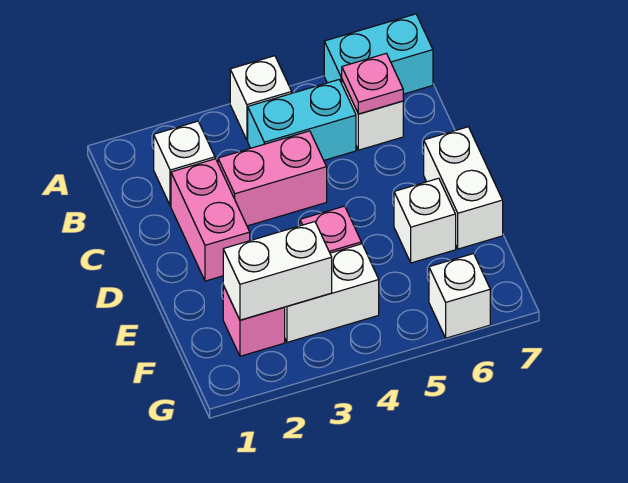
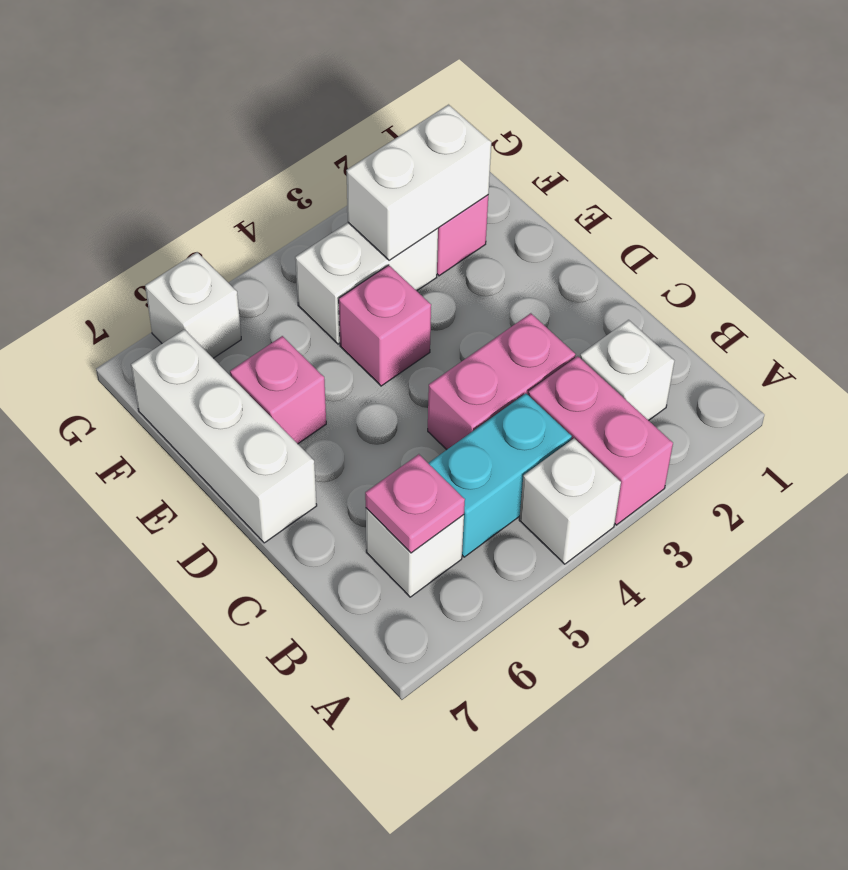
cyan 1x2 brick [324,14,433,94] -> none
pink 1x2 brick [171,159,250,281] -> pink 1x2 brick moved to [528,356,673,525]
white 1x2 brick [424,127,503,249] -> white 1x3 brick [131,329,317,543]
white 1x1 brick [394,178,456,263] -> pink 1x1 brick [230,336,326,444]

